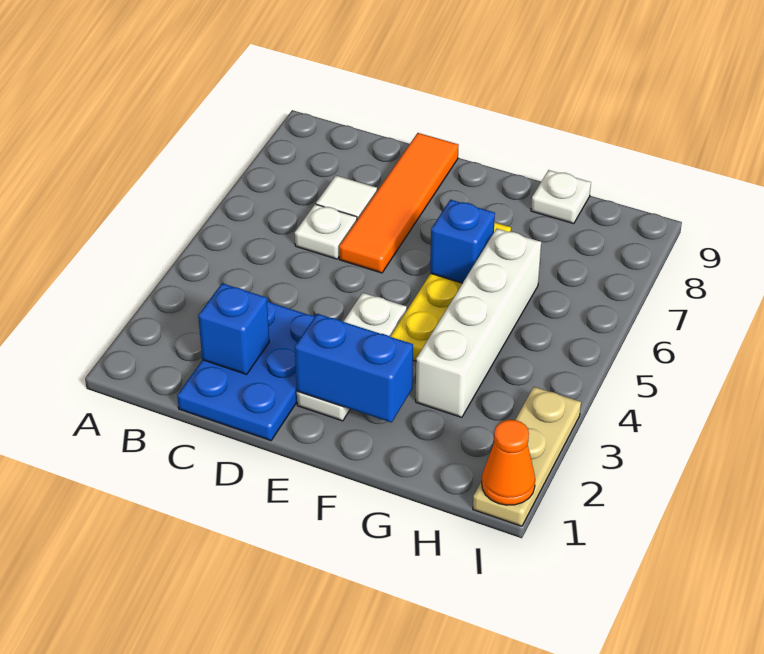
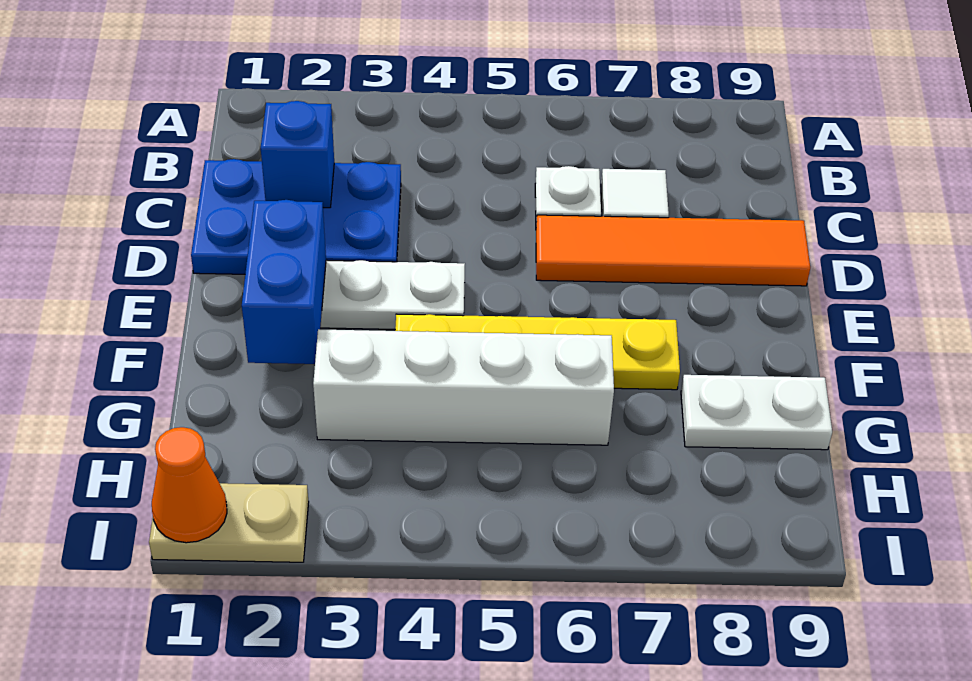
blue 1x1 brick [430,200,495,283] -> none
white 1x1 plate [531,170,591,224] -> white 1x2 plate [681,375,832,450]
tan 1x3 plate [473,387,581,526] -> tan 1x2 plate [149,483,309,562]

